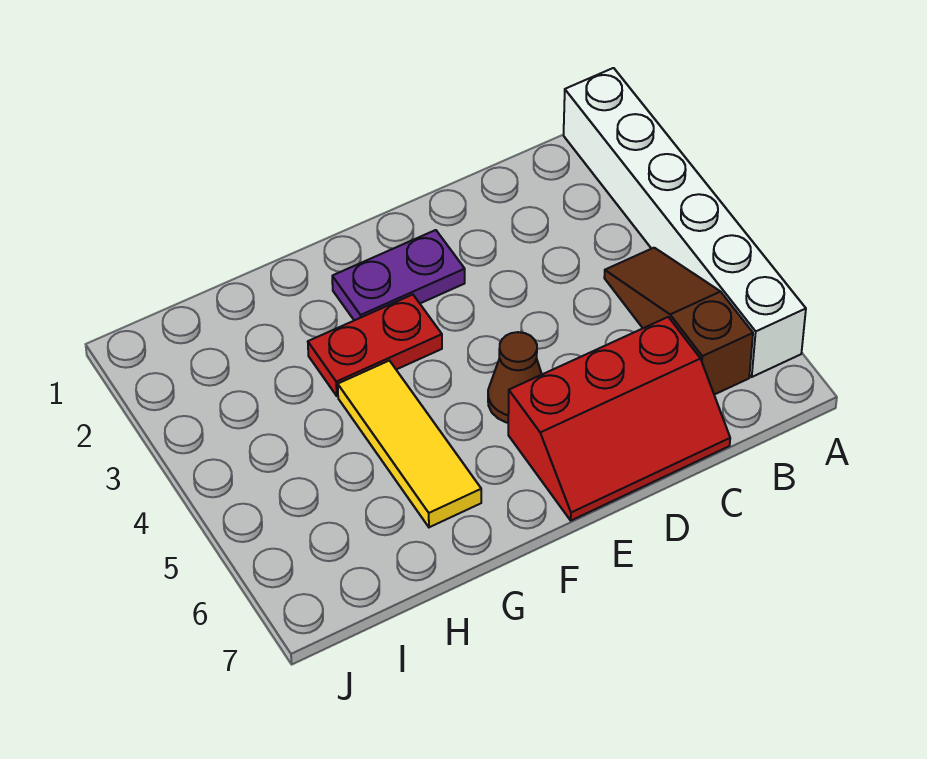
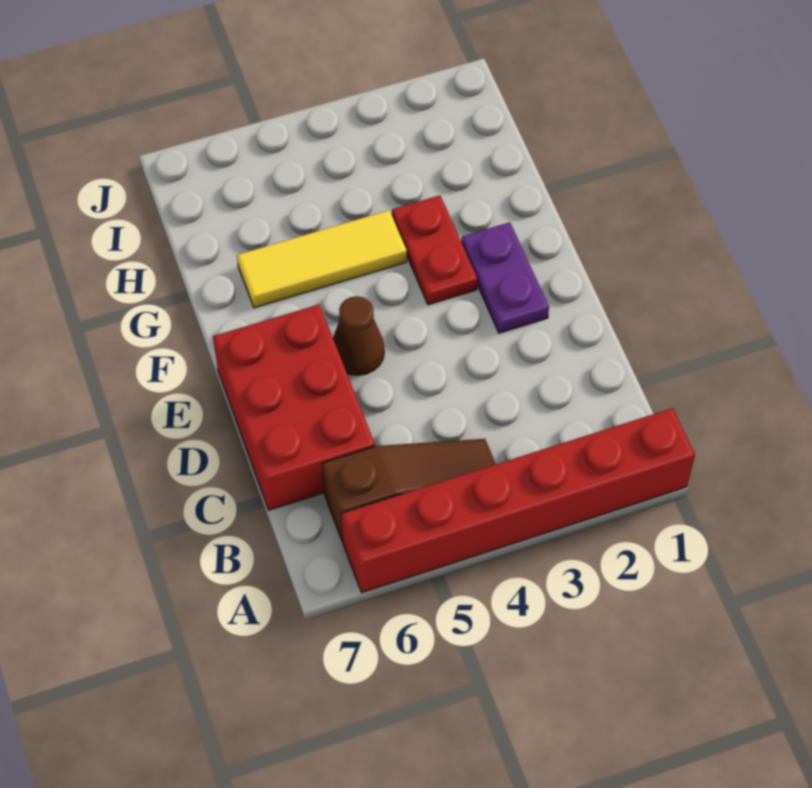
white 1x6 brick [564,68,806,377] -> red 1x6 brick [341,408,695,593]
red 2x3 slope [508,317,730,521] -> red 2x3 brick [213,304,375,510]

